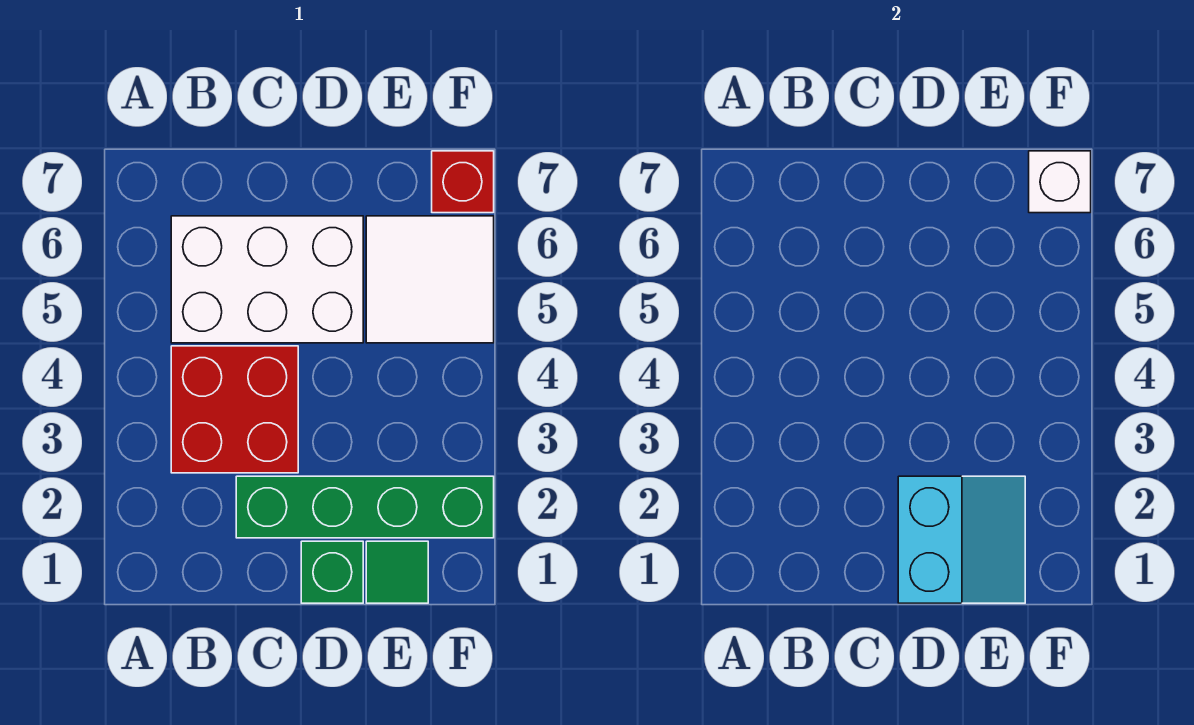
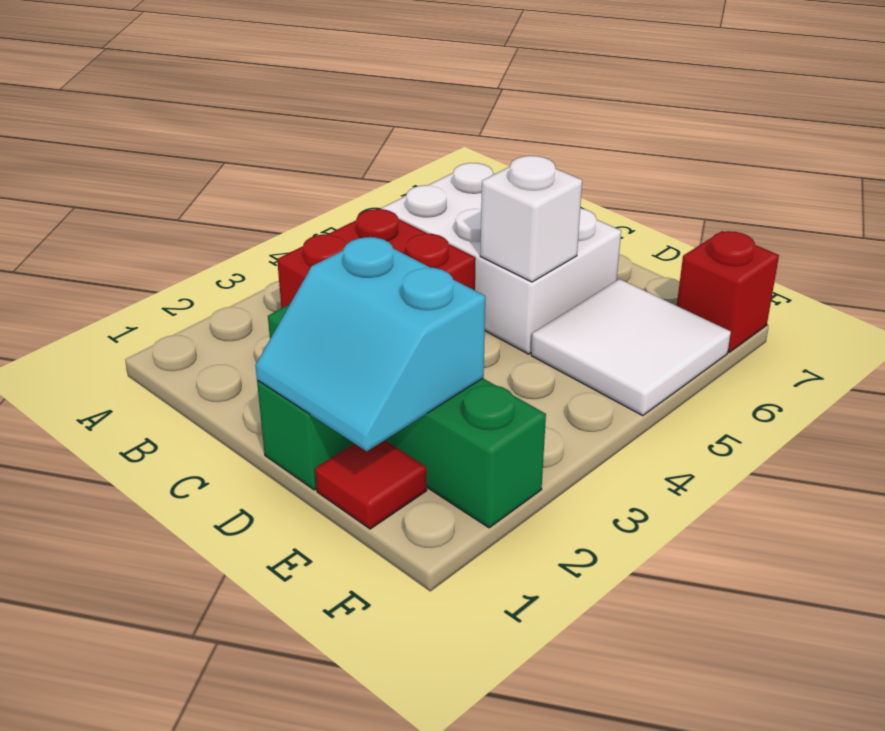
cyan 2x2 slope [898,476,1025,603] -> cyan 2x2 slope turned to [255,237,485,451]
green 1x1 tile [366,541,428,603] -> red 1x1 tile [315,440,427,529]
white 1x1 brick [1029,151,1091,213] -> white 1x1 brick moved to [480,156,582,282]

